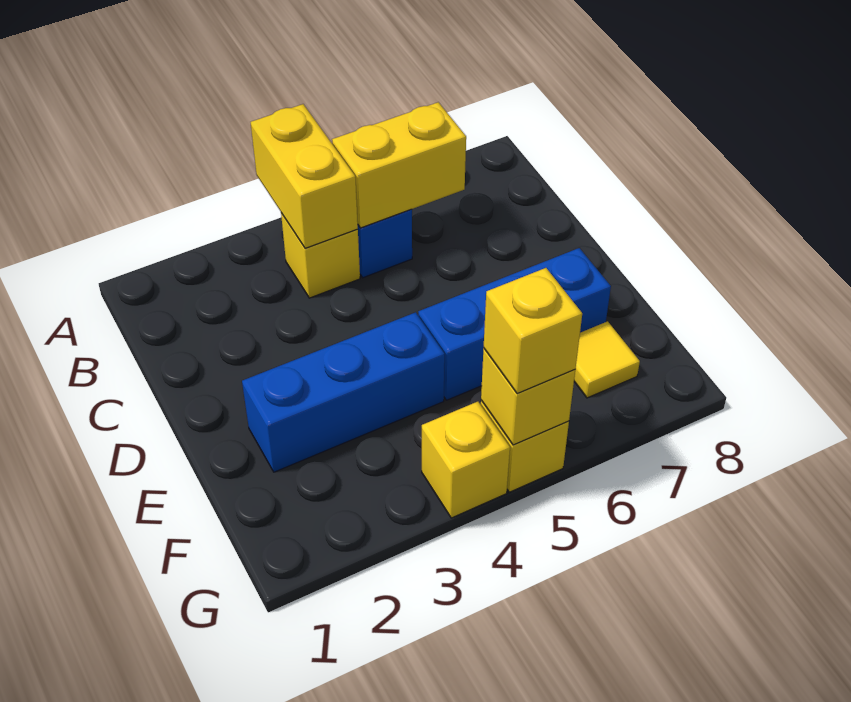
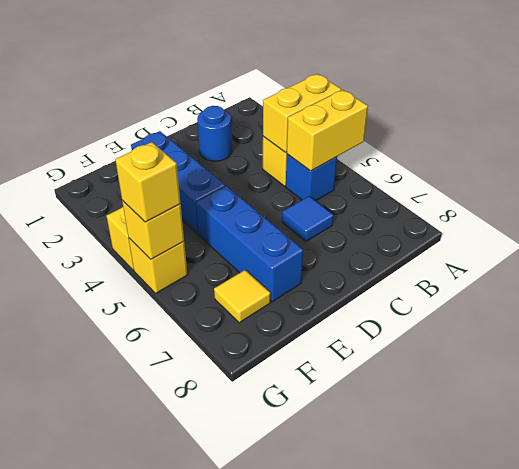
yellow 1x2 brick [332,102,466,228] -> yellow 1x2 brick turned to [287,90,368,171]
none -> blue 1x1 round brick [197,106,232,161]
none -> blue 1x1 tile [282,196,334,242]

